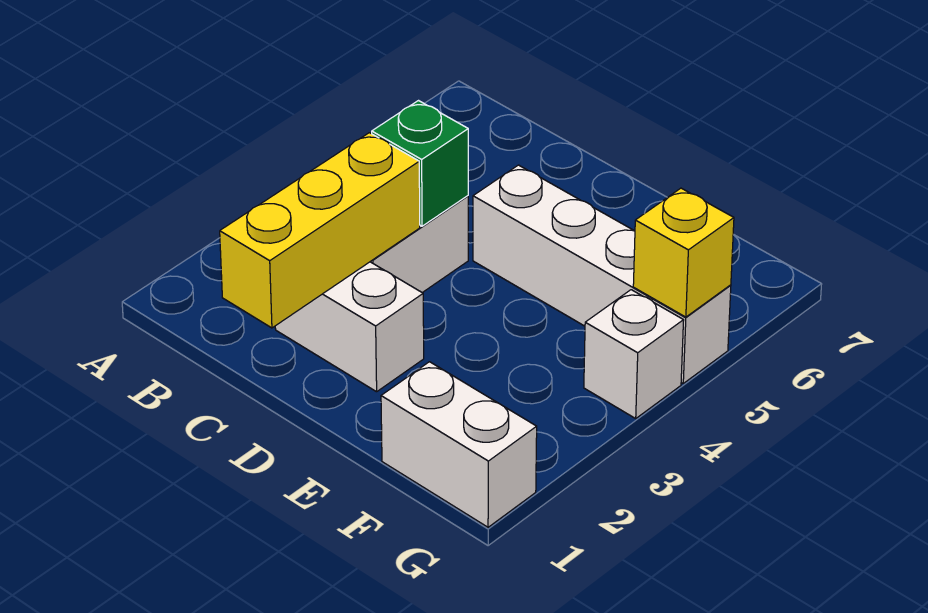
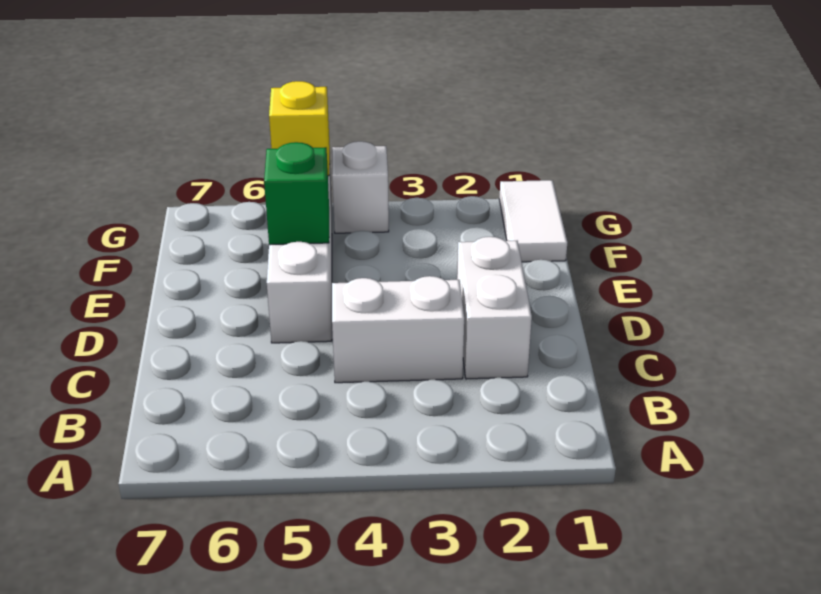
yellow 1x3 brick [220,133,420,328] -> none
green 1x1 brick [372,101,468,226] -> green 1x1 brick moved to [264,142,329,245]
white 1x2 brick [381,362,537,527] -> white 1x2 tile [499,180,567,262]

